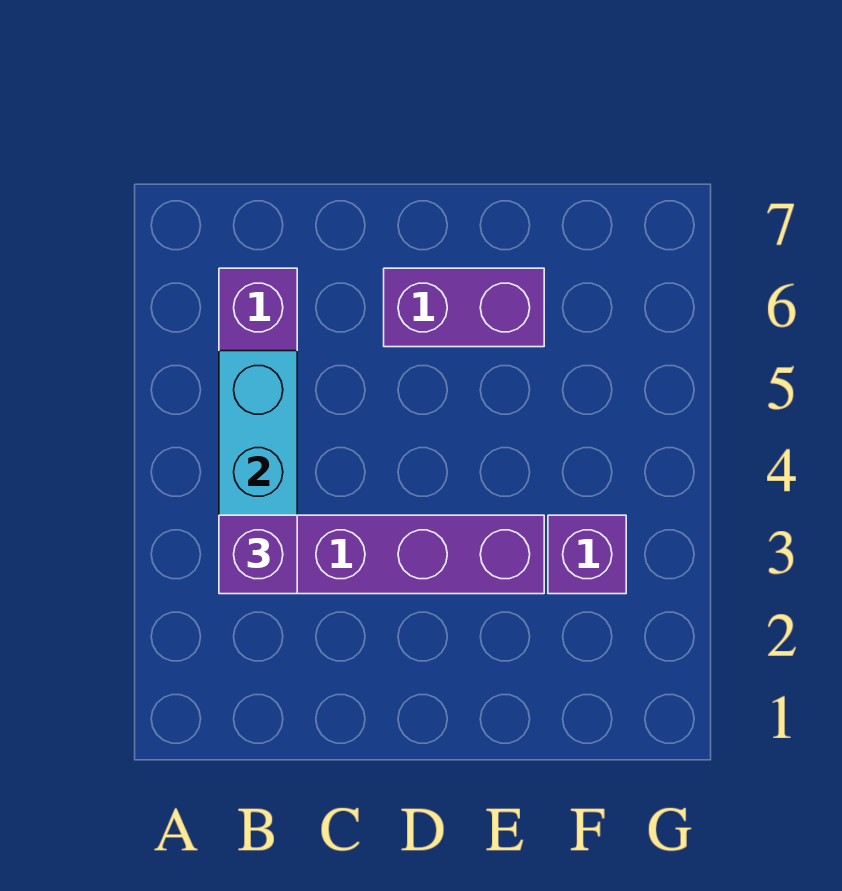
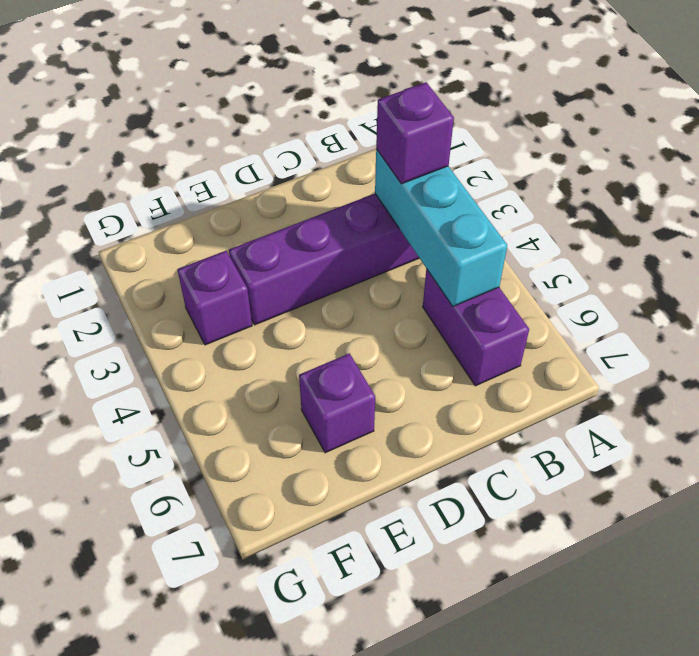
purple 1x2 brick [384,268,544,347] -> purple 1x1 brick [299,353,375,453]

